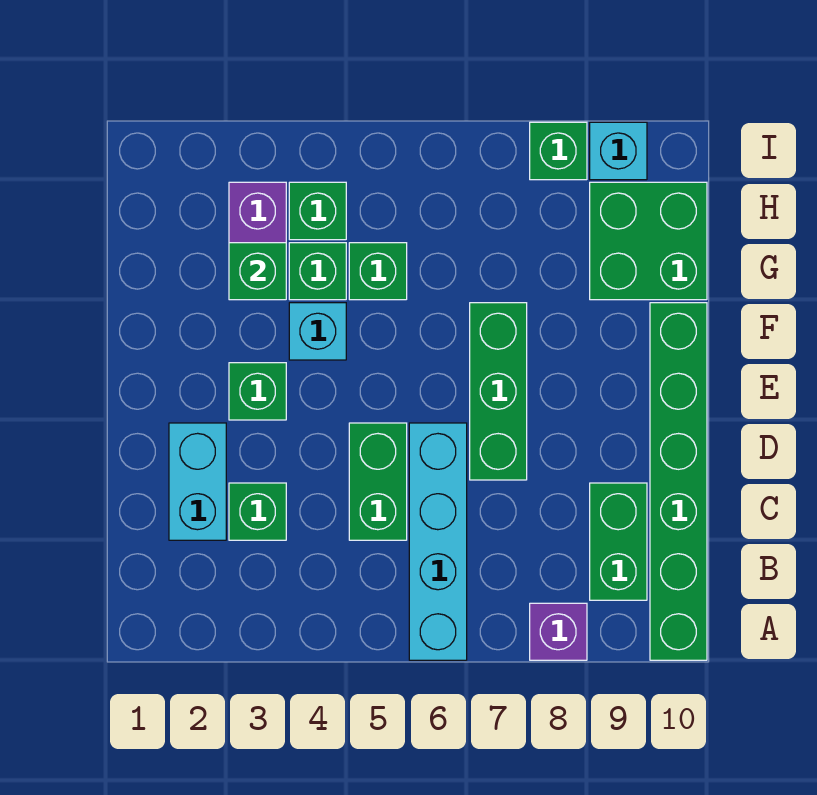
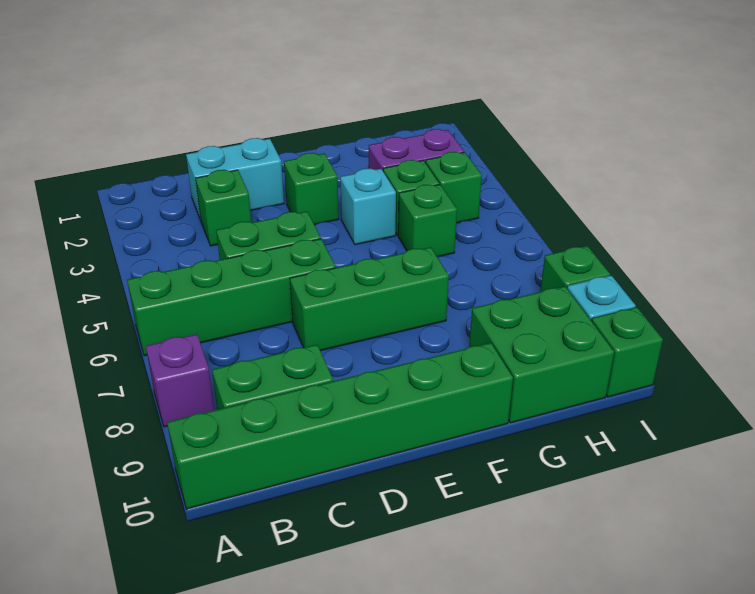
cyan 1x4 brick [409,423,467,660] -> green 1x4 brick [127,239,336,356]
green 1x1 brick [229,243,286,300] -> green 1x1 brick moved to [591,307,663,397]

